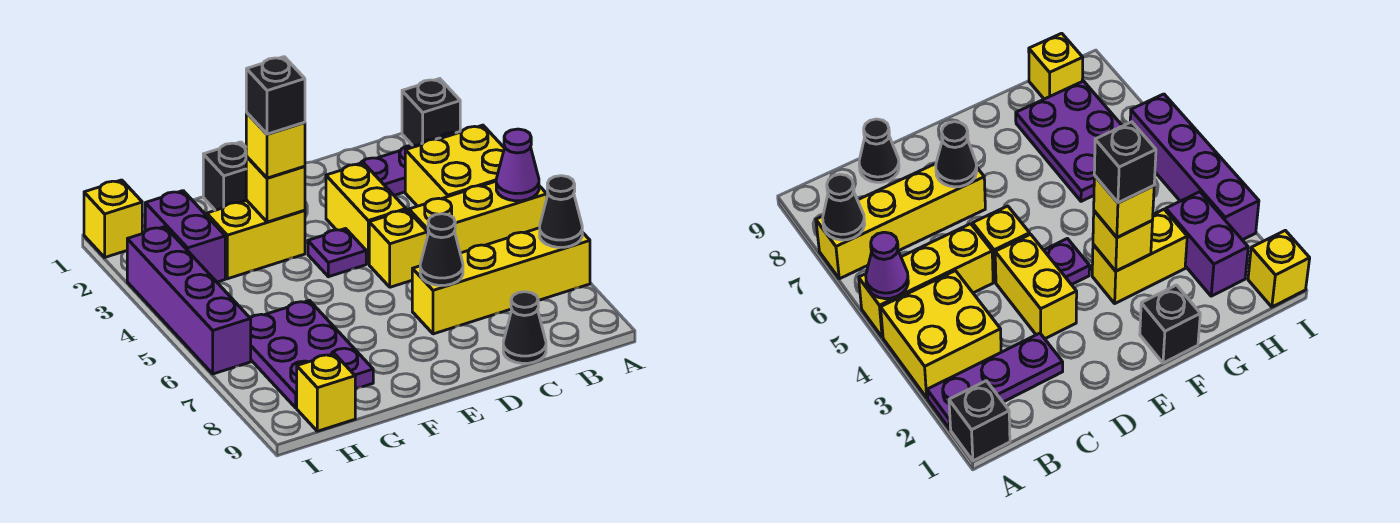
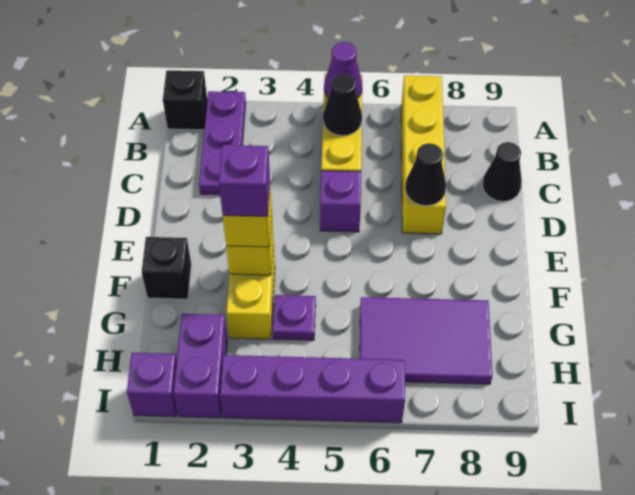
yellow 2x2 brick [405,125,504,206] -> none
black 1x1 cone [540,176,582,247] -> black 1x1 cone moved to [323,74,362,136]
yellow 1x2 brick [326,163,406,264] -> none
yellow 1x1 brick [369,210,428,287] -> purple 1x1 brick [320,171,361,232]
purple 1x1 plate [308,229,366,277] -> purple 1x1 plate moved to [273,295,316,340]
black 1x1 brick [246,57,305,134] -> purple 1x1 brick [219,145,270,216]
purple 2x3 plate [250,300,373,408] -> purple 2x3 tile [360,297,492,384]
purple 1x2 brick [145,191,225,282] -> purple 1x2 brick turned to [173,314,227,418]
yellow 1x1 brick [297,354,355,431] -> none
yellow 1x1 brick [84,180,142,257] -> purple 1x1 brick [127,353,177,417]

